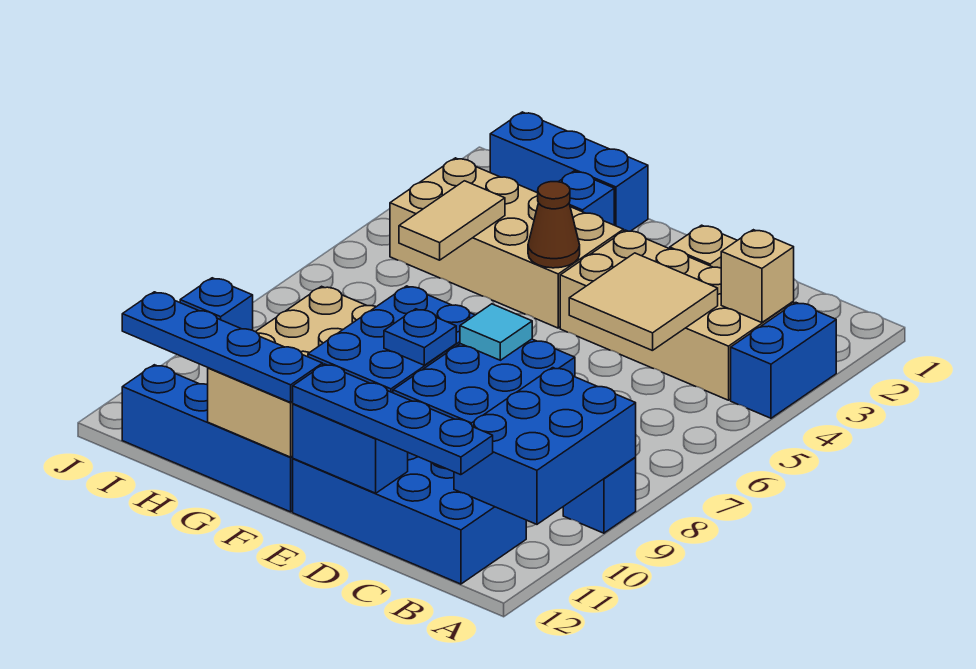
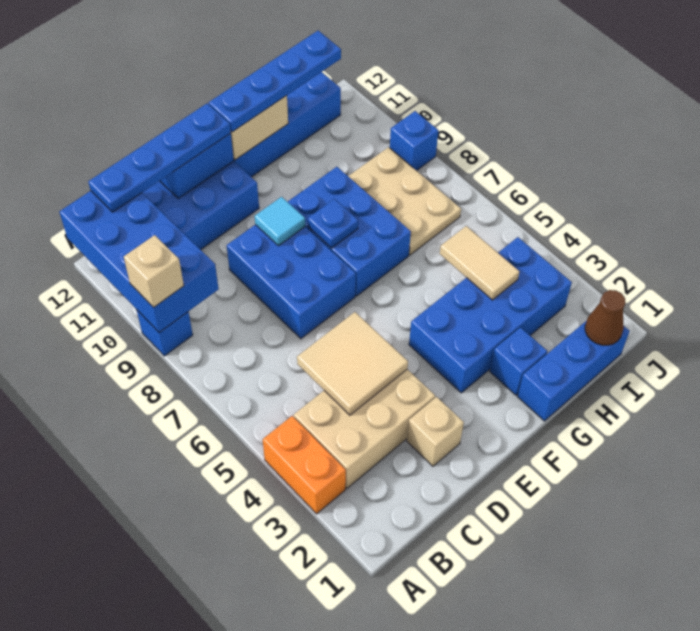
blue 1x2 brick [731,303,836,418] -> orange 1x2 brick [263,416,346,514]
blue 2x3 brick [454,368,636,524] -> blue 2x4 brick [59,191,219,332]
tan 2x4 brick [560,230,794,400] -> tan 2x3 brick [294,369,435,488]
tan 1x1 brick [721,230,794,323] -> tan 1x1 brick moved to [124,235,184,307]
cyan 1x1 tile [460,304,532,360] -> cyan 1x1 tile moved to [255,197,305,246]
tan 2x4 brick [390,158,624,328] -> blue 2x4 brick [409,237,572,393]
brown 1x1 cone [528,182,580,268] -> brown 1x1 cone moved to [585,290,625,345]

